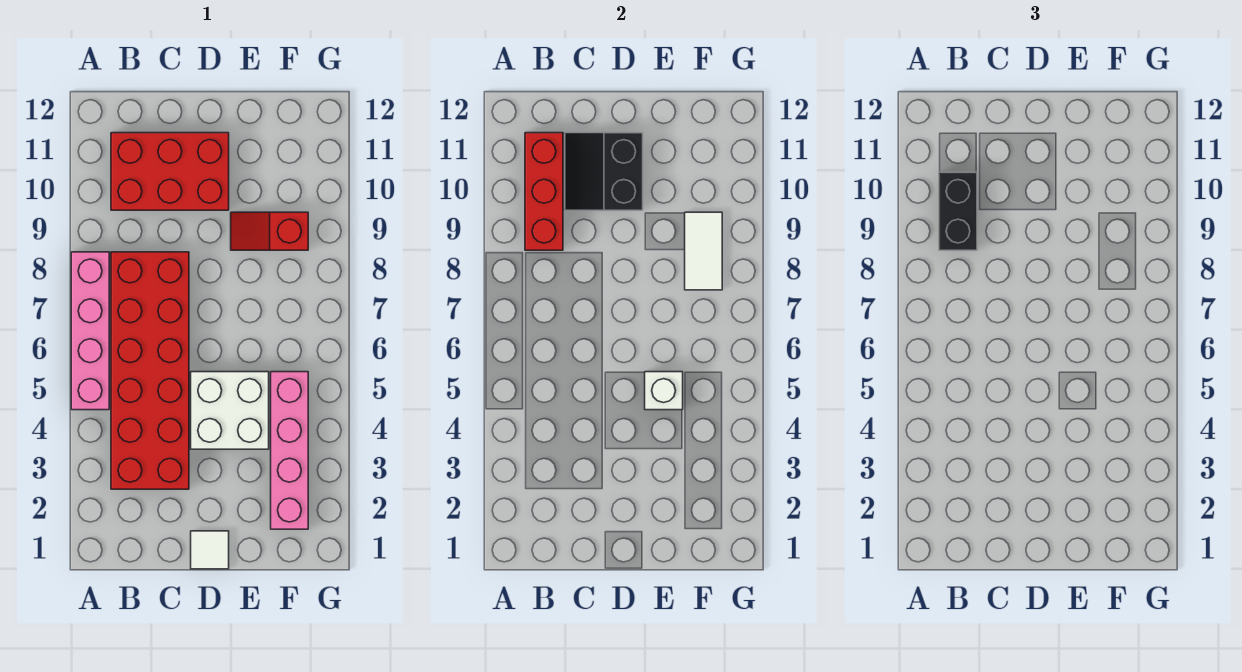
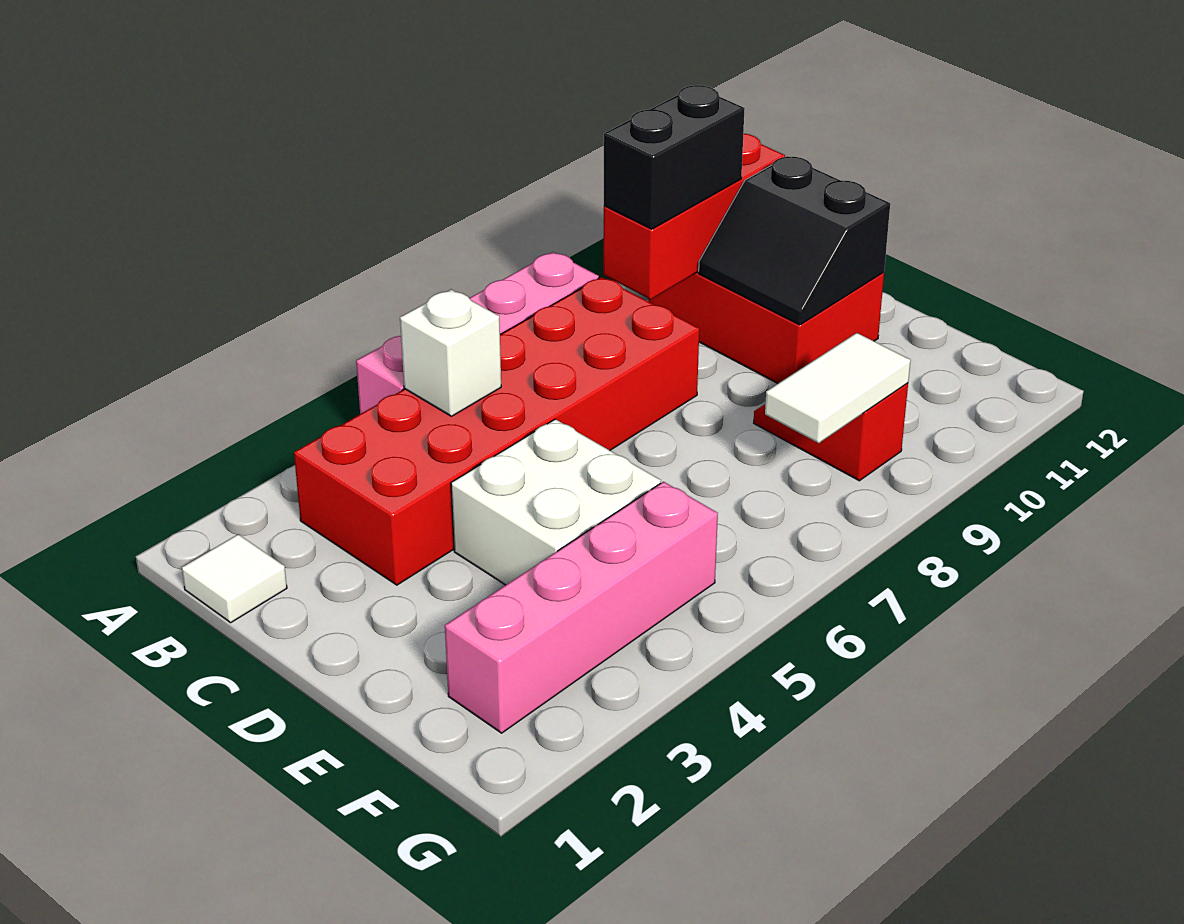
black 2x2 slope [565,133,643,210] -> black 2x2 slope turned to [699,156,890,325]
white 1x1 tile [191,531,229,569] -> white 1x1 tile moved to [182,534,287,623]
white 1x1 brick [645,372,683,410] -> white 1x1 brick moved to [400,290,501,416]

